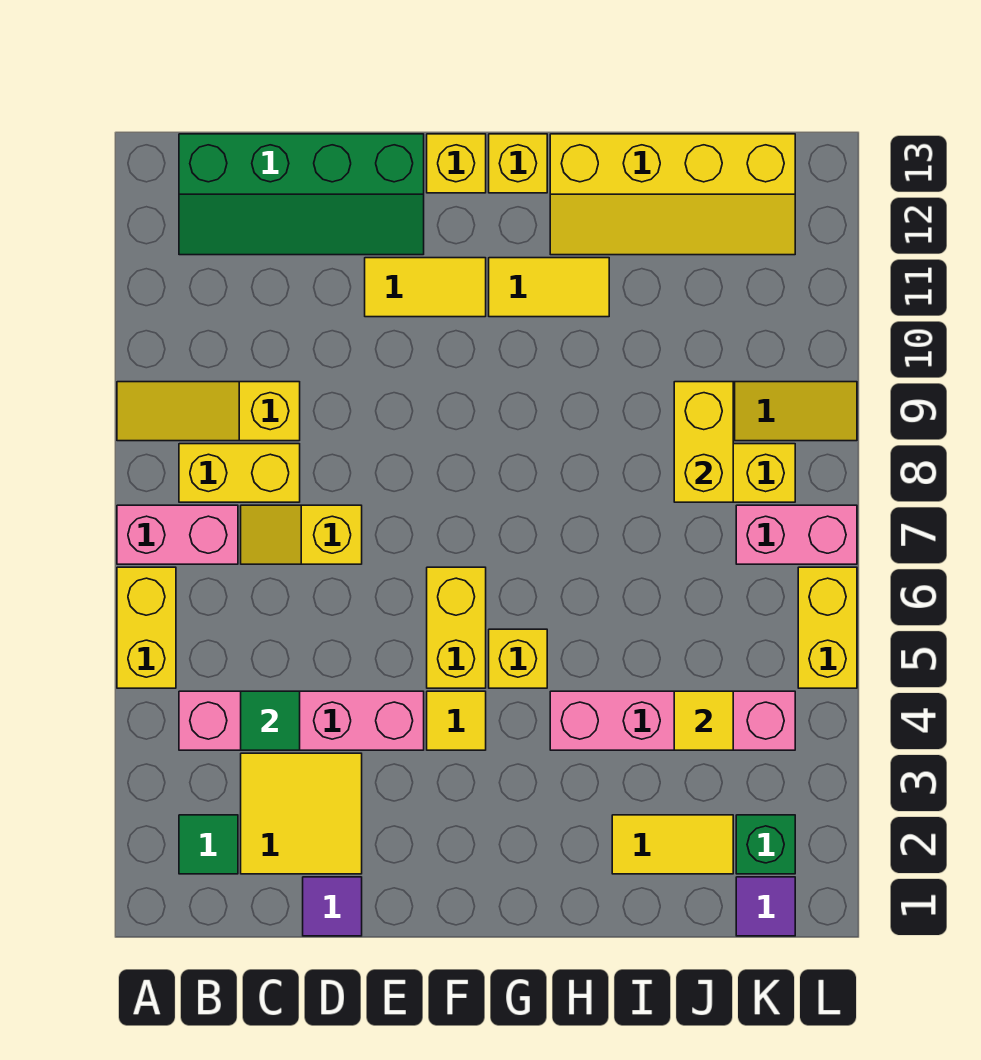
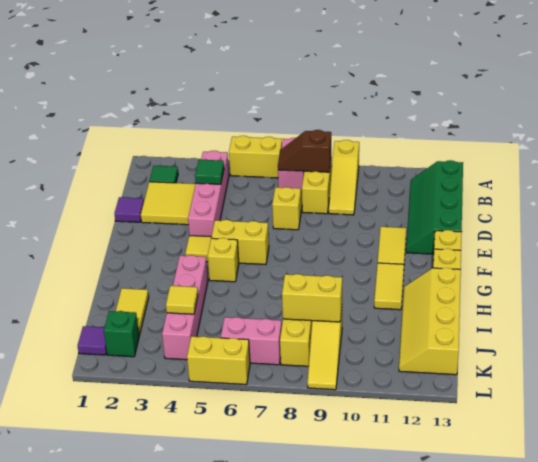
yellow 1x3 slope [117,382,300,441] -> yellow 1x3 slope turned to [329,140,359,215]
none -> brown 1x2 slope [278,130,331,172]
pink 1x2 brick [736,505,857,564] -> pink 1x2 brick turned to [221,317,282,365]

